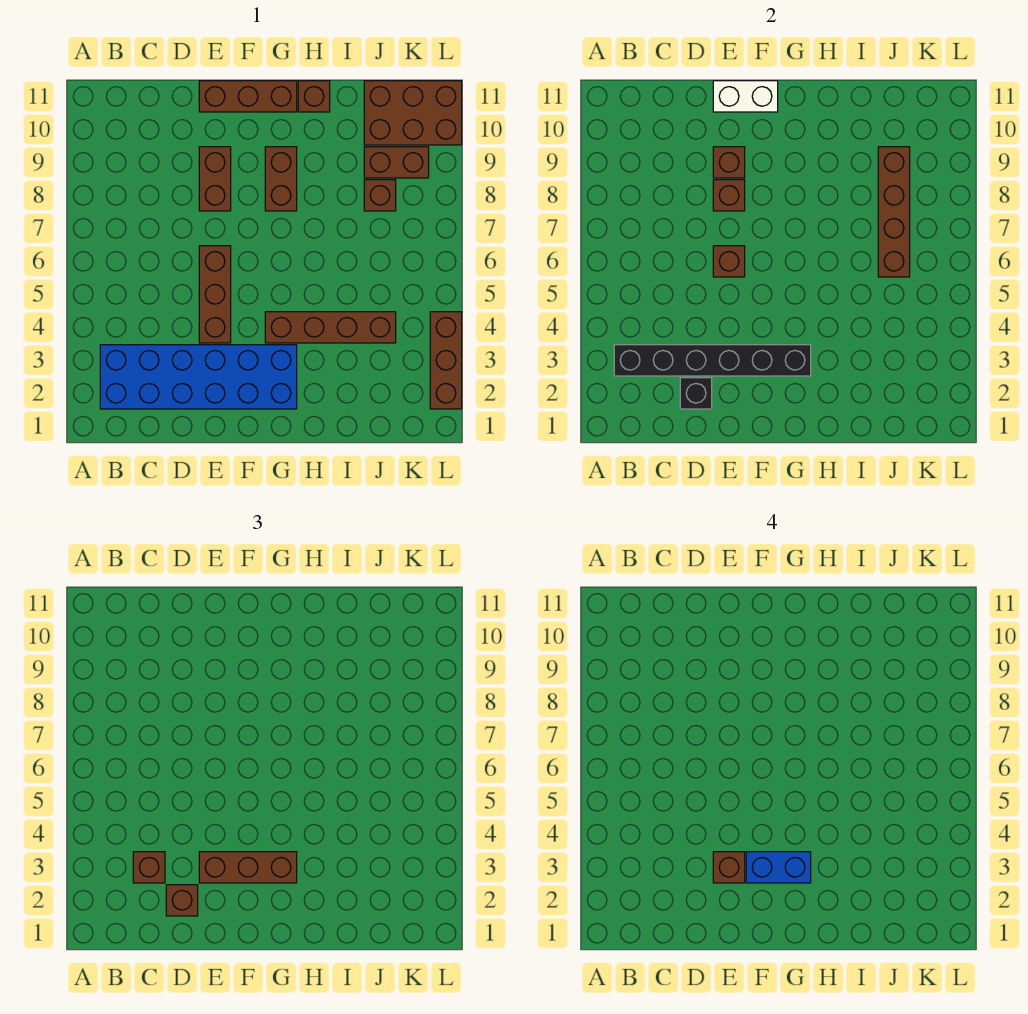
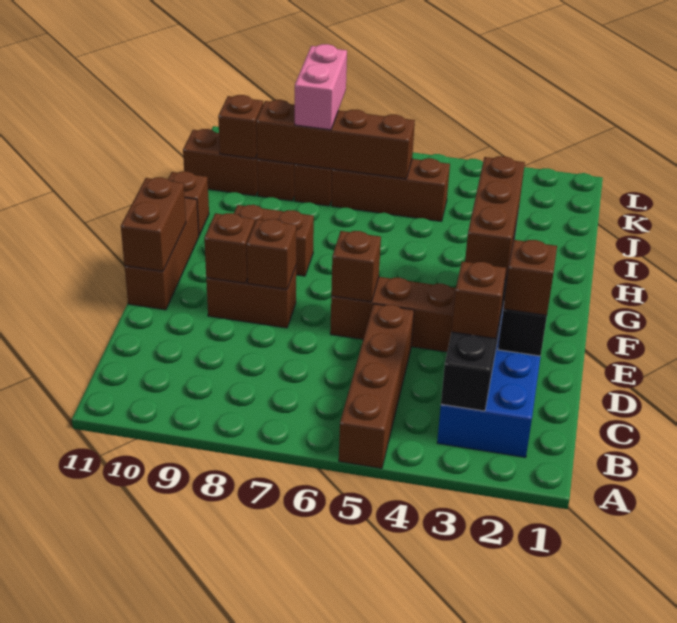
brown 1x1 brick [713,852,745,883] -> brown 1x1 brick moved to [218,95,263,159]
white 1x2 brick [713,81,778,112] -> brown 1x2 brick [121,177,186,271]
blue 1x2 brick [746,852,811,883] -> none
brown 1x4 brick [265,312,396,343] -> brown 1x4 brick moved to [339,304,414,469]
none -> pink 1x2 brick [295,44,347,130]
brown 2x3 brick [364,81,462,145] -> brown 1x2 brick [183,129,258,196]
brown 1x3 brick [430,312,462,409] -> brown 1x3 brick moved to [331,158,450,221]

